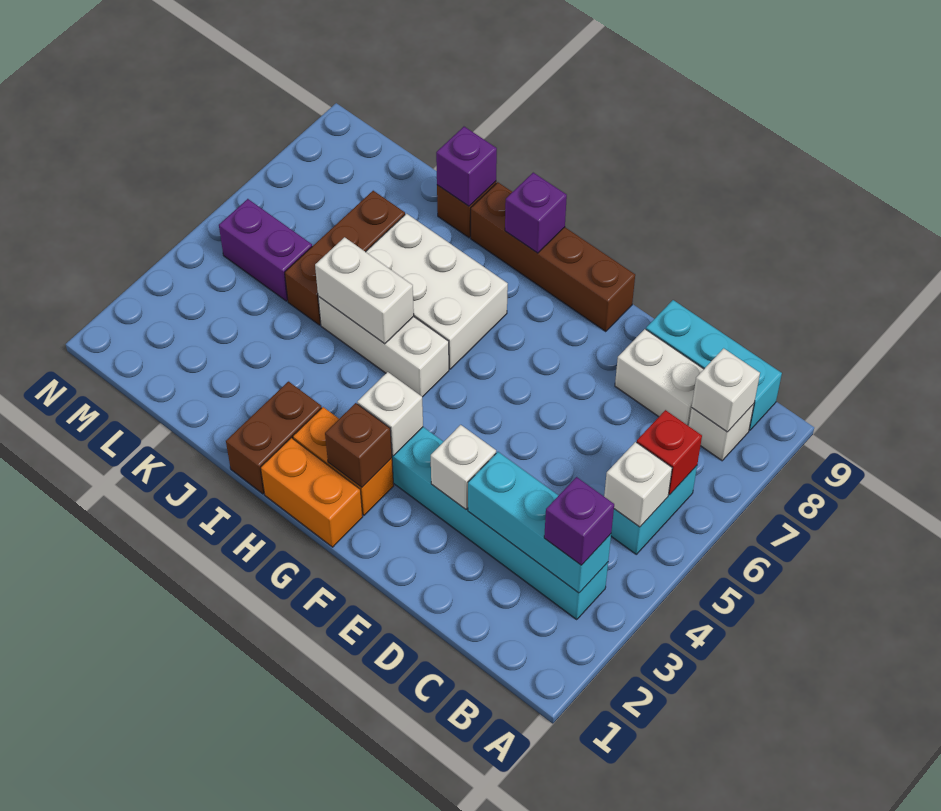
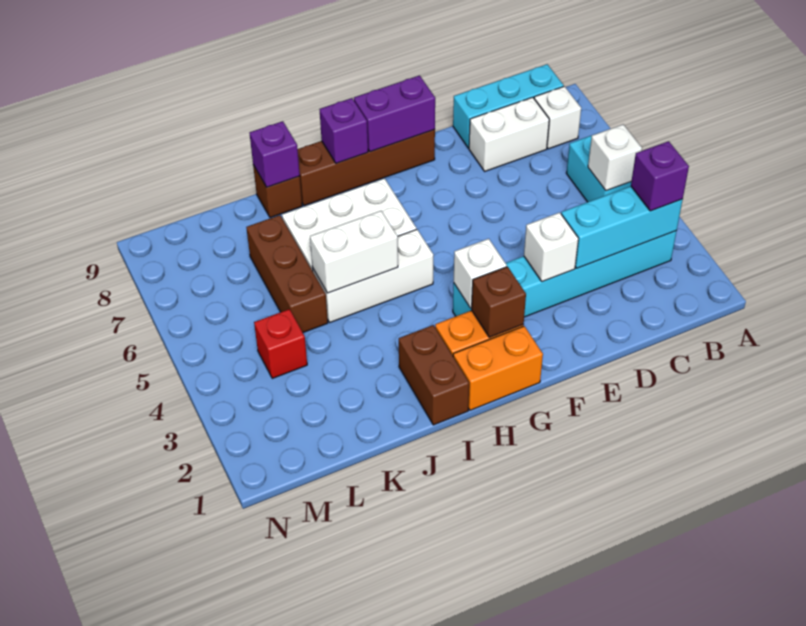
red 1x1 brick [637,410,702,495] -> red 1x1 brick moved to [254,309,307,378]
white 1x1 brick [692,348,760,432] -> none
purple 1x2 brick [219,199,312,301] -> purple 1x2 brick moved to [354,76,435,152]

